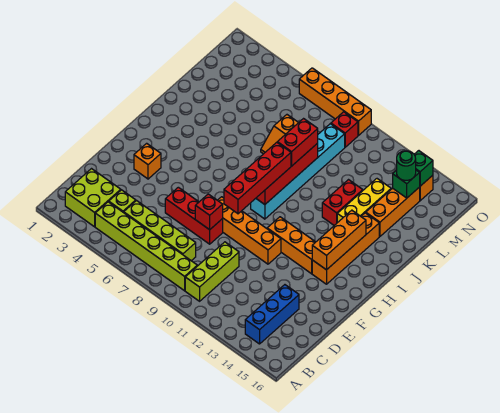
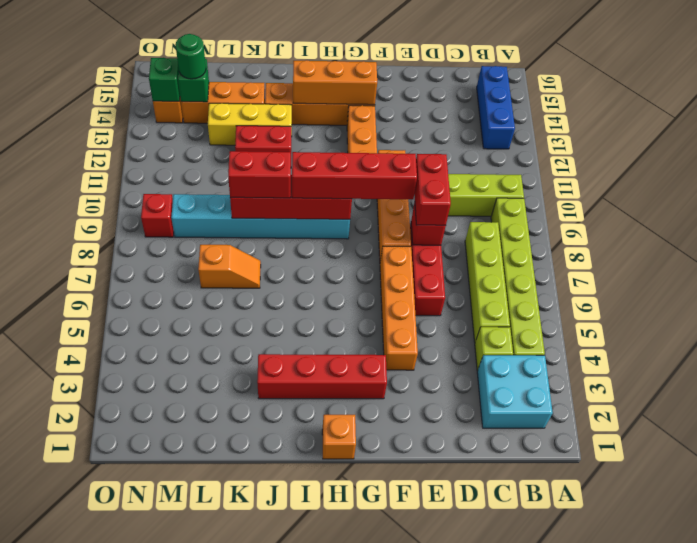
lime 2x2 brick [65,169,121,227] -> cyan 2x2 brick [477,355,553,428]
blue 1x3 brick [245,285,299,344] -> blue 1x3 brick turned to [477,66,515,149]
none -> red 1x2 brick [414,154,451,225]
orange 1x1 brick [134,143,161,179] -> orange 1x1 brick moved to [322,415,356,459]
none -> red 1x4 brick [257,354,387,399]
orange 1x4 brick [299,68,371,135] -> orange 1x4 brick moved to [380,246,418,370]

